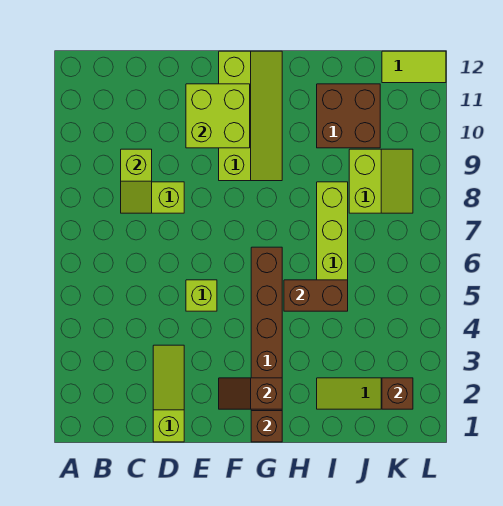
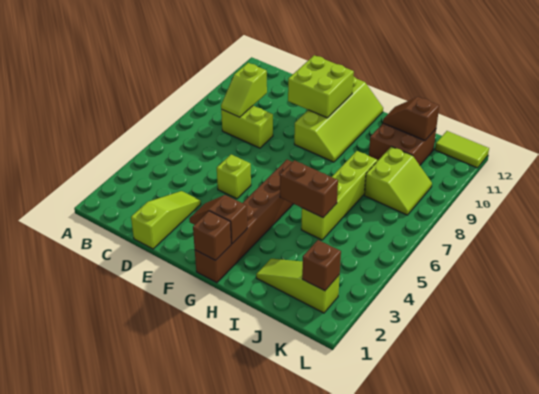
none -> brown 1x2 slope [383,97,439,141]

